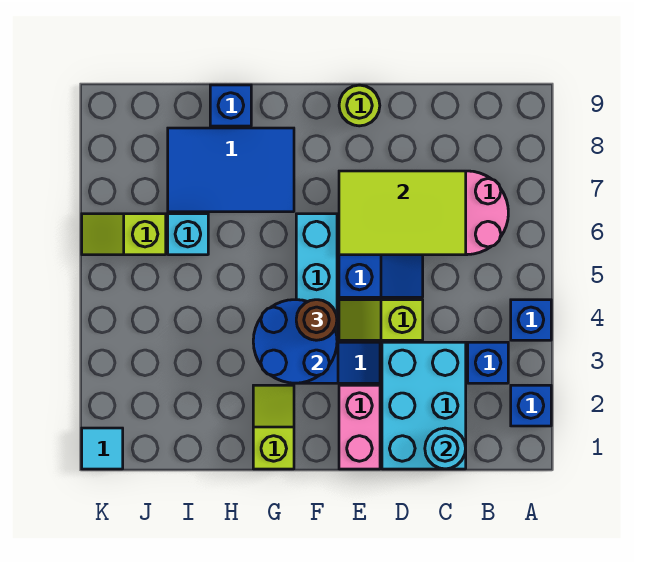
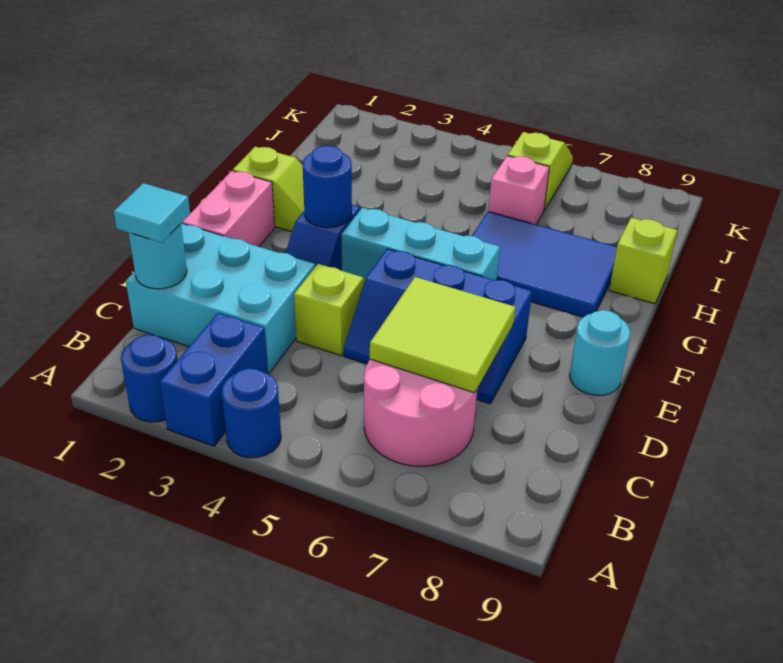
blue 1x1 brick [511,385,551,426] -> blue 1x1 round brick [121,334,177,422]
blue 1x1 brick [511,300,551,340] -> blue 1x1 round brick [222,368,281,458]
blue 1x1 brick [468,342,508,383] -> blue 1x2 brick [160,313,268,446]
lime 2x3 tile [339,171,466,255] -> lime 2x2 tile [370,277,516,393]
pink 1x2 brick [339,385,380,469] -> pink 1x2 brick turned to [182,171,275,247]
lime 1x1 round brick [339,85,380,126] -> cyan 1x1 round brick [570,310,631,395]
blue 2x2 round brick [253,300,337,383] -> blue 1x1 round brick [303,146,352,228]
brown 1x1 round brick [296,300,337,340] -> none
blue 2x3 tile [168,128,294,212] -> blue 2x3 tile turned to [472,212,617,317]
blue 1x1 brick [210,85,251,126] -> lime 1x1 brick [609,218,678,304]
cyan 1x1 brick [168,214,208,255] -> pink 1x1 brick [488,156,549,224]
cyan 1x1 tile [82,428,123,469] -> cyan 1x1 tile moved to [114,183,190,243]

